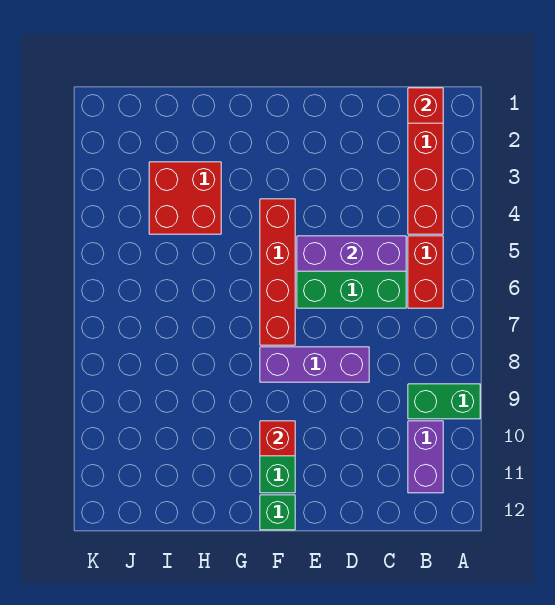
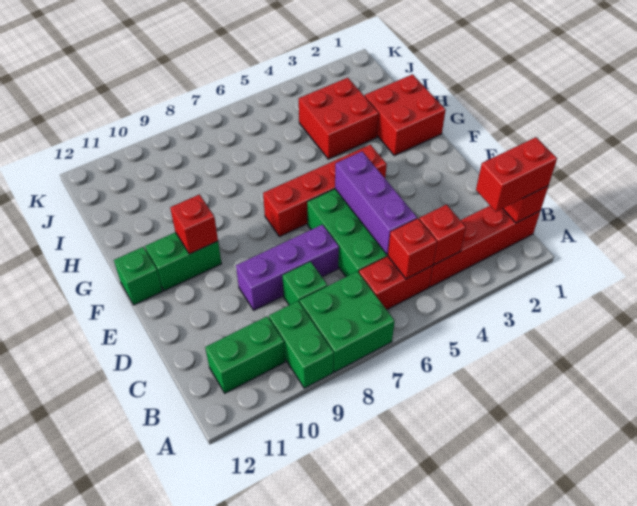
none -> green 2x2 brick [300,271,395,372]
none -> red 1x2 brick [476,137,557,211]
none -> red 1x1 brick [419,205,466,265]
none -> red 1x1 brick [388,219,437,279]
purple 1x2 brick [408,421,443,493] -> green 1x2 brick [205,316,285,393]
none -> green 1x1 brick [282,262,327,305]
purple 1x3 brick [260,347,369,382] -> purple 1x3 brick turned to [236,225,339,310]
none -> red 2x2 brick [365,74,445,155]

